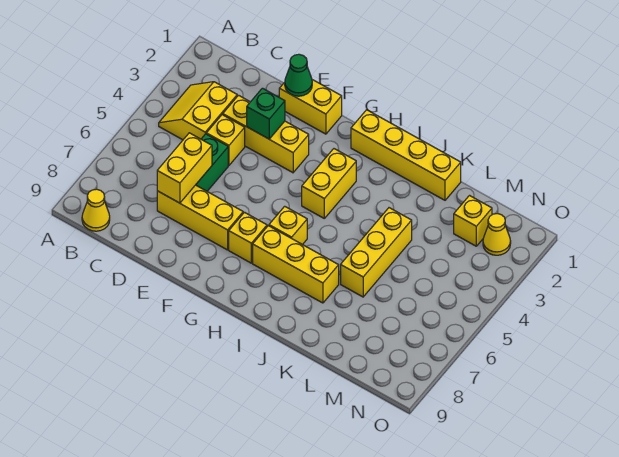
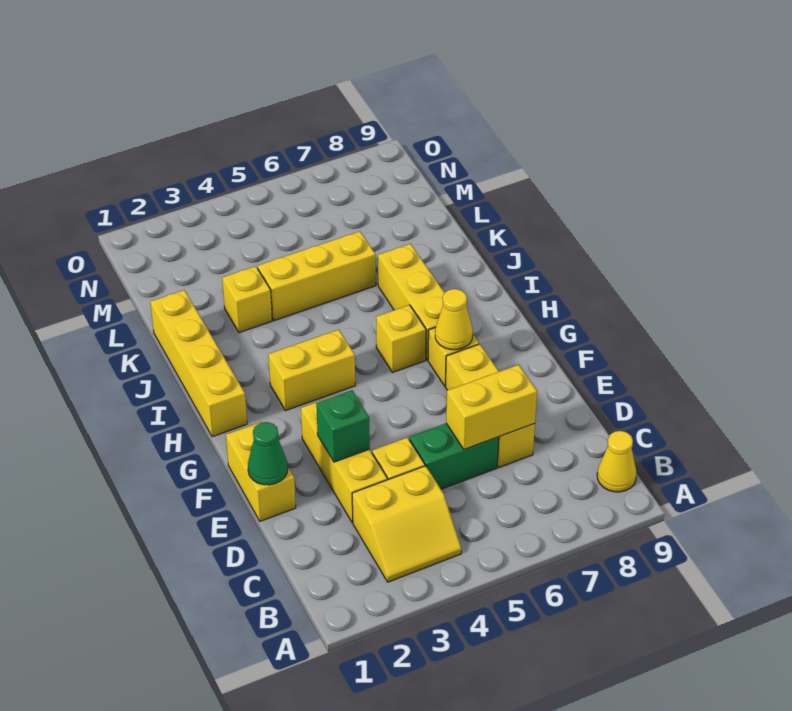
yellow 1x1 brick [454,196,492,246] -> yellow 1x1 brick moved to [222,266,272,333]
yellow 1x1 cone [483,214,511,255] -> yellow 1x1 cone moved to [435,289,473,350]

